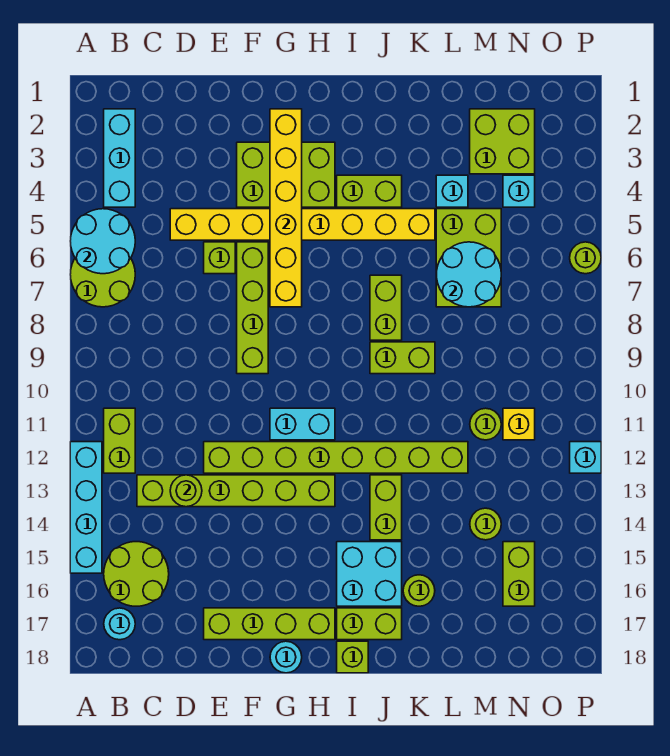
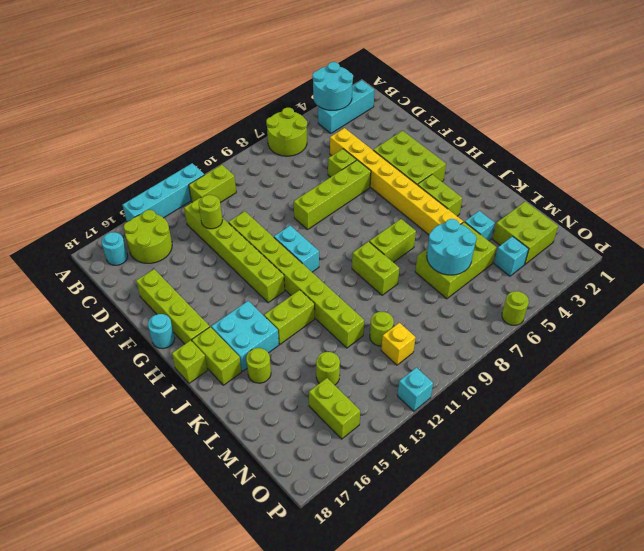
cyan 2x2 round brick [70,209,135,274] -> cyan 2x2 round brick moved to [312,62,353,110]
yellow 1x6 brick [270,109,302,307] -> none
lime 1x2 brick [503,542,535,606] -> lime 1x2 brick turned to [309,378,360,439]

